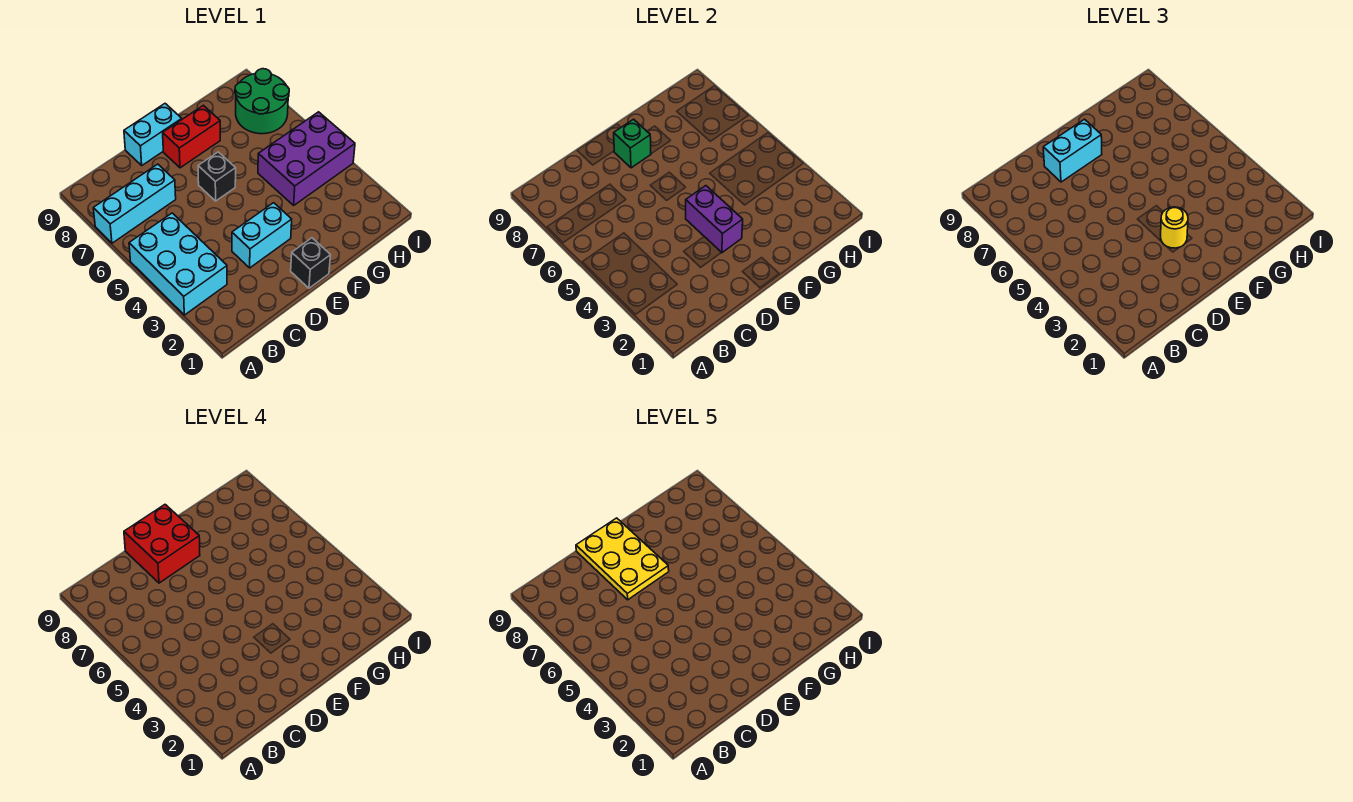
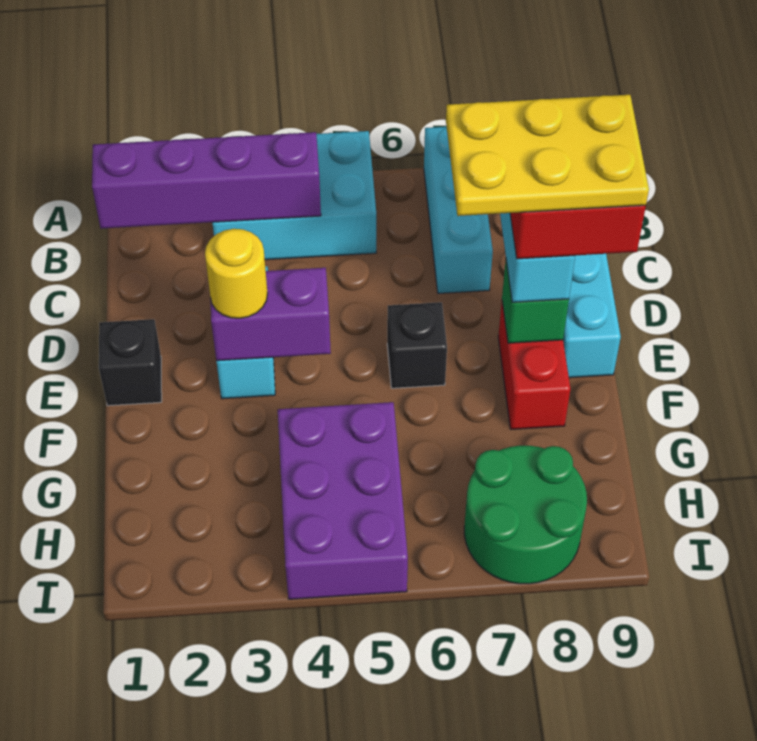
none -> purple 1x4 brick [92,132,321,229]

